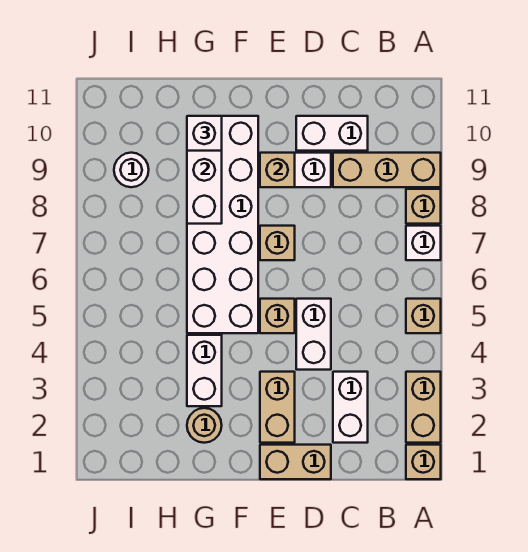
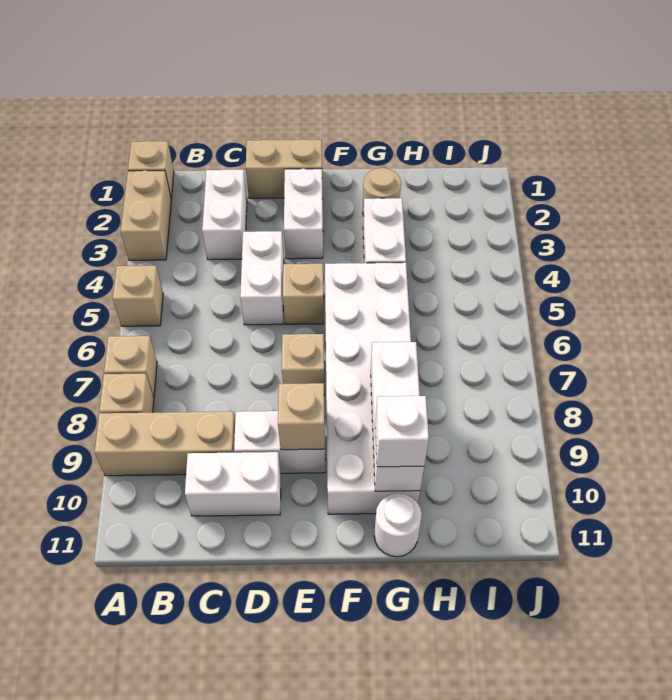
white 1x1 brick [406,226,441,260] -> tan 1x1 brick [104,336,157,397]
tan 1x2 brick [260,372,295,443] -> white 1x2 brick [284,169,323,259]
white 1x1 round brick [114,153,149,187] -> white 1x1 round brick moved to [374,493,422,557]

